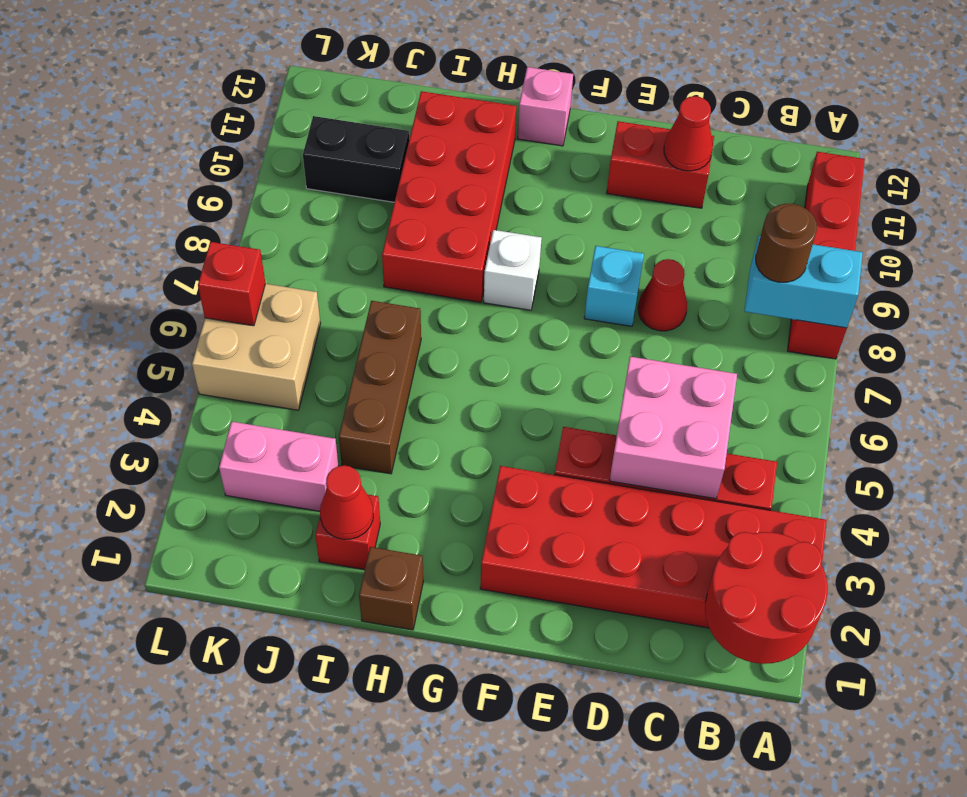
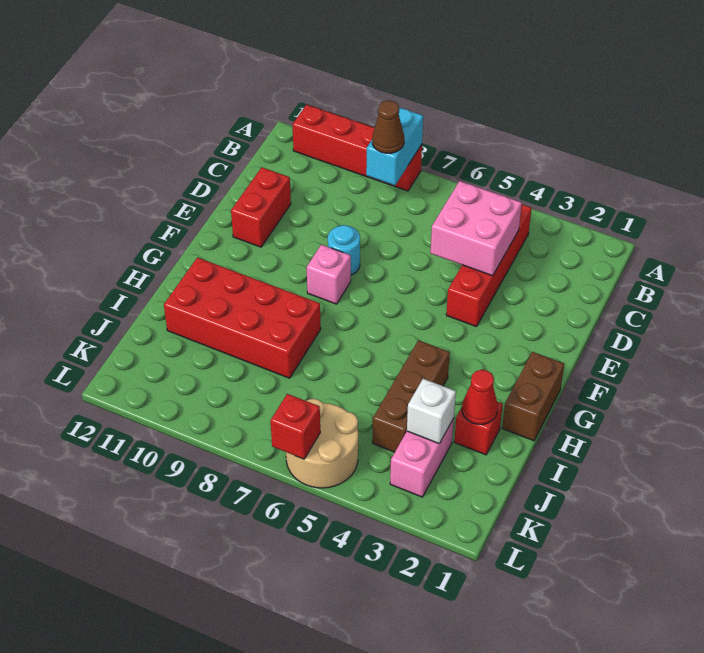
red 2x2 round brick [705,532,828,664] -> none
red 2x6 brick [480,466,827,628] -> none
brown 1x1 round brick [756,204,817,282] -> brown 1x1 cone [372,100,404,153]
red 1x1 cone [638,259,687,331] -> none
red 1x1 cone [664,96,713,171] -> none
cyan 1x1 brick [584,246,644,326] -> cyan 1x1 round brick [328,225,360,275]
white 1x1 brick [484,230,542,310] -> white 1x1 brick moved to [407,379,456,443]
pink 1x1 brick [518,67,573,146] -> pink 1x1 brick moved to [307,245,351,304]
brown 1x1 brick [359,547,423,630] -> brown 1x2 brick [502,352,564,441]
brown 1x3 brick [339,301,421,474] -> brown 1x3 brick turned to [372,340,450,452]
black 1x2 brick [303,116,409,202] -> none
tan 2x2 brick [192,284,320,410] -> tan 2x2 round brick [286,399,358,488]

